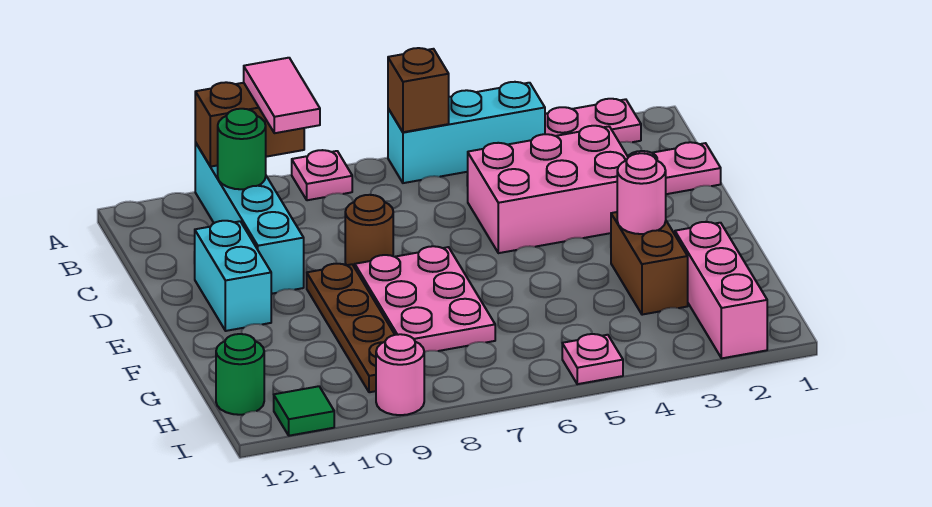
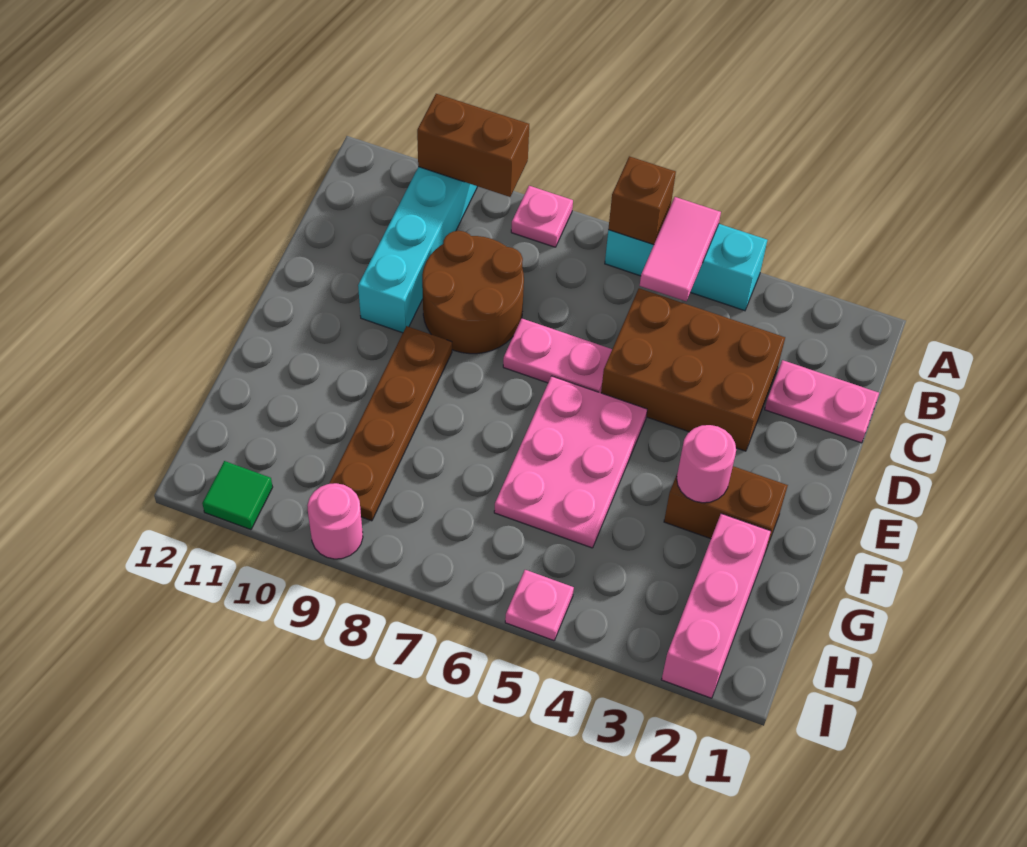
pink 1x2 plate [545,99,641,143] -> pink 1x2 plate moved to [503,318,612,393]
pink 1x2 tile [244,58,320,133] -> pink 1x2 tile moved to [640,197,721,301]
green 1x1 round brick [218,109,266,189] -> none
pink 2x3 brick [468,126,628,253] -> brown 2x3 brick [601,288,785,451]
brown 1x1 round brick [345,195,393,267] -> brown 2x2 round brick [422,231,524,354]
cyan 1x2 brick [195,221,271,331] -> none
pink 2x3 plate [355,246,495,352] -> pink 2x3 plate moved to [494,376,647,548]
brown 1x2 brick [611,212,688,315] -> brown 1x2 brick turned to [664,466,788,552]
green 1x1 round brick [216,334,264,415] -> none

